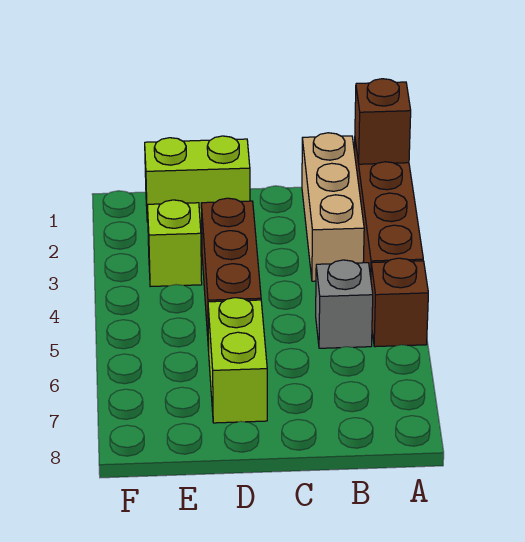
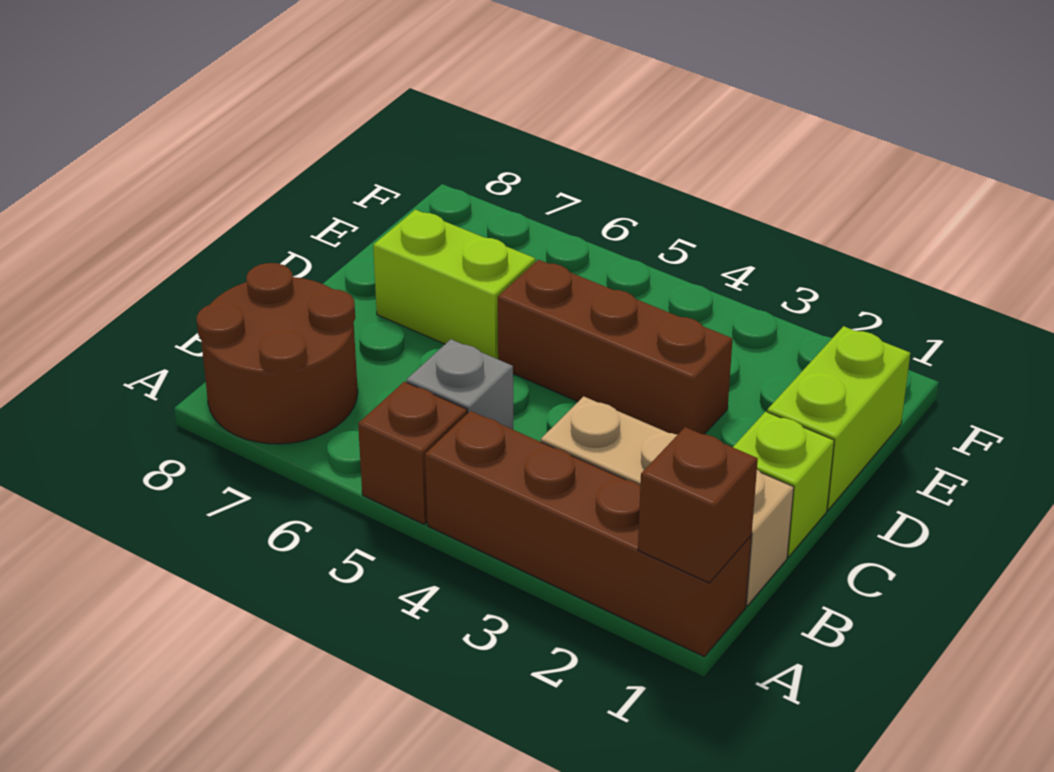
none -> brown 2x2 round brick [197,263,358,444]
lime 1x1 brick [148,200,202,287] -> lime 1x1 brick moved to [733,411,834,557]

